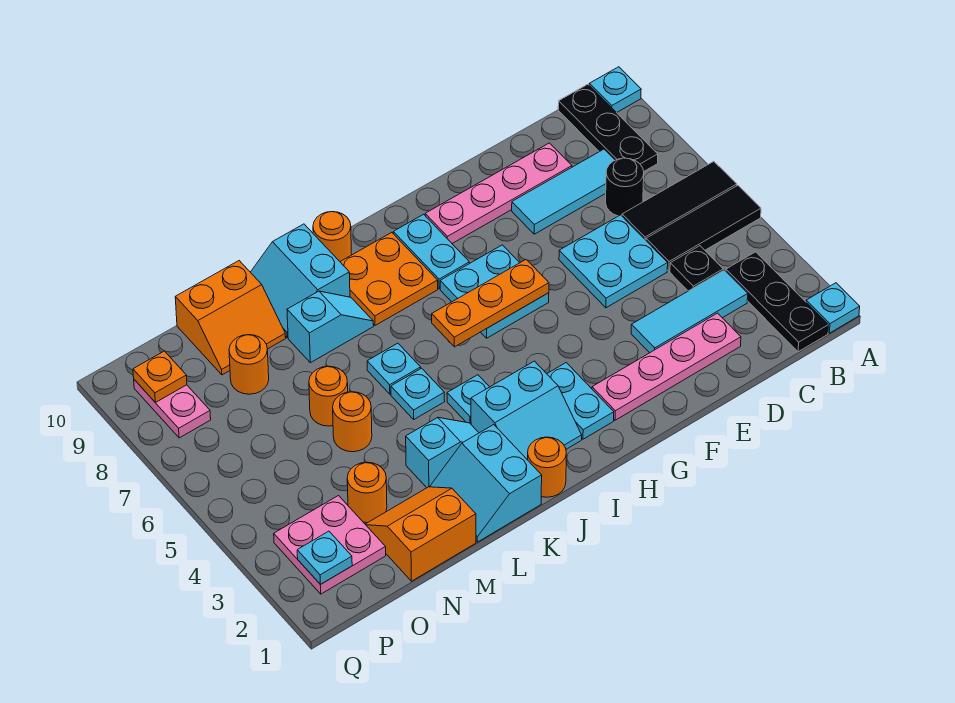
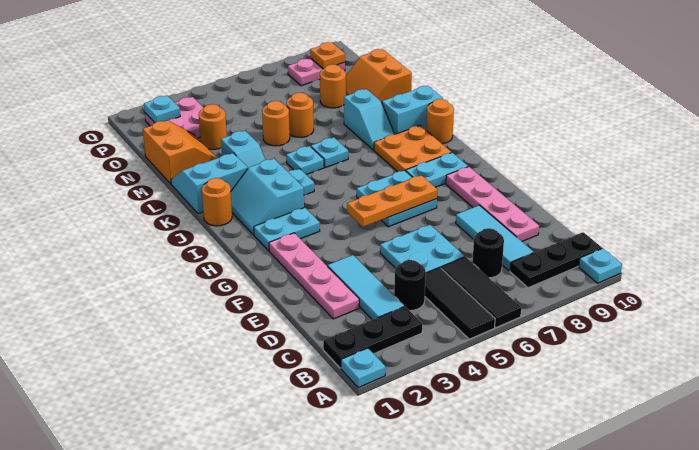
black 1x1 plate [670,246,723,291] -> black 1x1 round brick [394,260,426,311]
orange 1x3 plate [432,260,549,347] -> orange 1x3 plate turned to [347,175,437,227]

